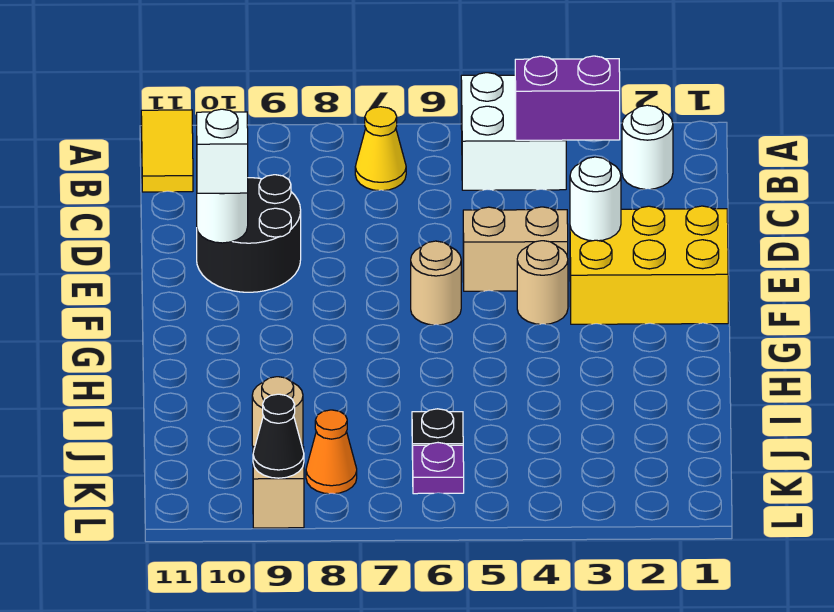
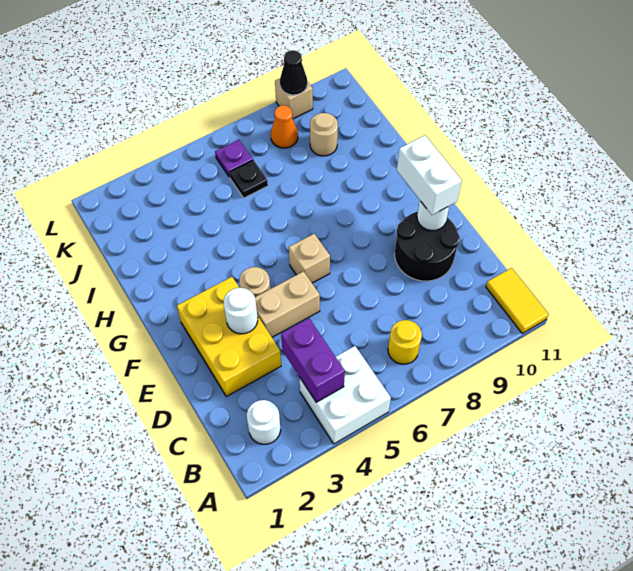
purple 1x2 brick [515,56,620,140] -> purple 1x2 brick turned to [281,319,345,402]
yellow 1x1 cone [355,107,406,190] -> yellow 1x1 round brick [388,320,422,364]
yellow 2x3 brick [570,206,728,324] -> yellow 2x3 brick turned to [177,277,281,396]
white 1x1 brick [197,109,248,193] -> white 1x2 brick [397,135,462,215]
tan 1x1 round brick [411,241,461,325] -> tan 1x1 brick [289,234,330,283]

